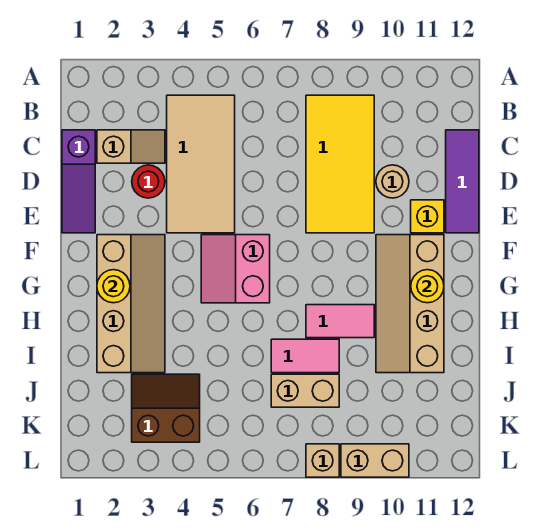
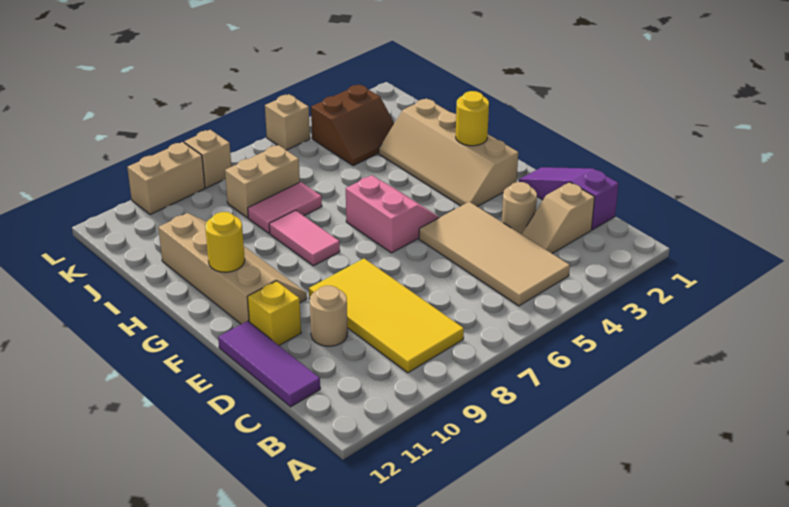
red 1x1 round brick [132,165,165,198] -> tan 1x1 round brick [502,182,537,234]
pink 1x2 tile [306,305,374,338] -> pink 1x2 tile turned to [269,210,340,266]
none -> tan 1x1 brick [265,94,310,150]

